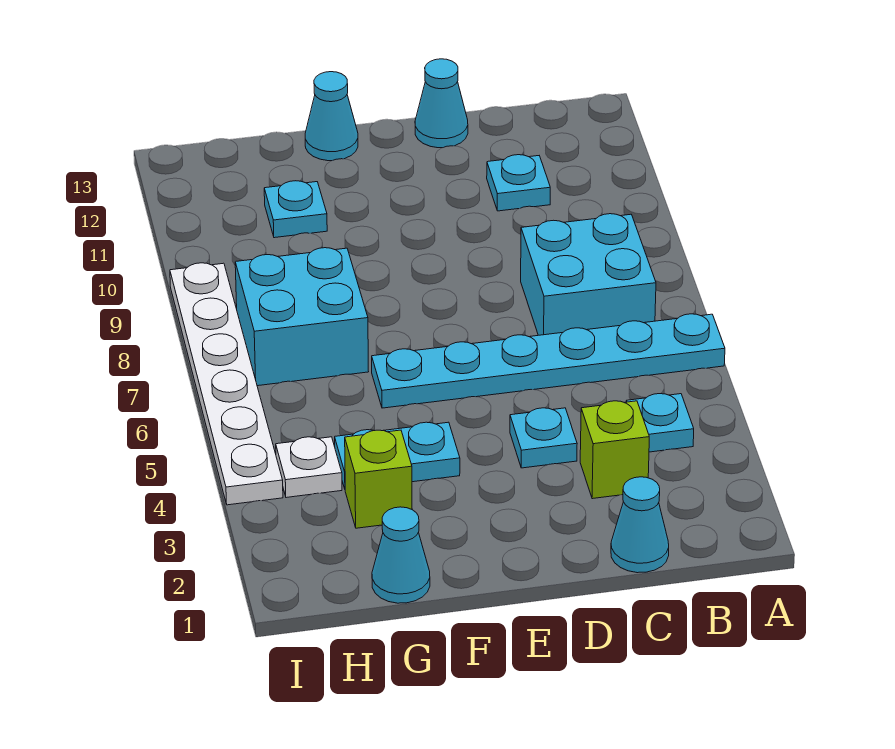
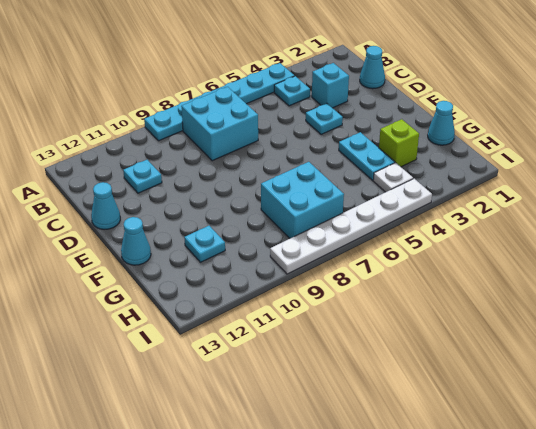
cyan 1x6 plate [372,314,725,408] -> cyan 1x6 plate turned to [144,63,295,141]
lime 1x1 brick [580,401,649,499] -> cyan 1x1 brick [312,63,349,108]

